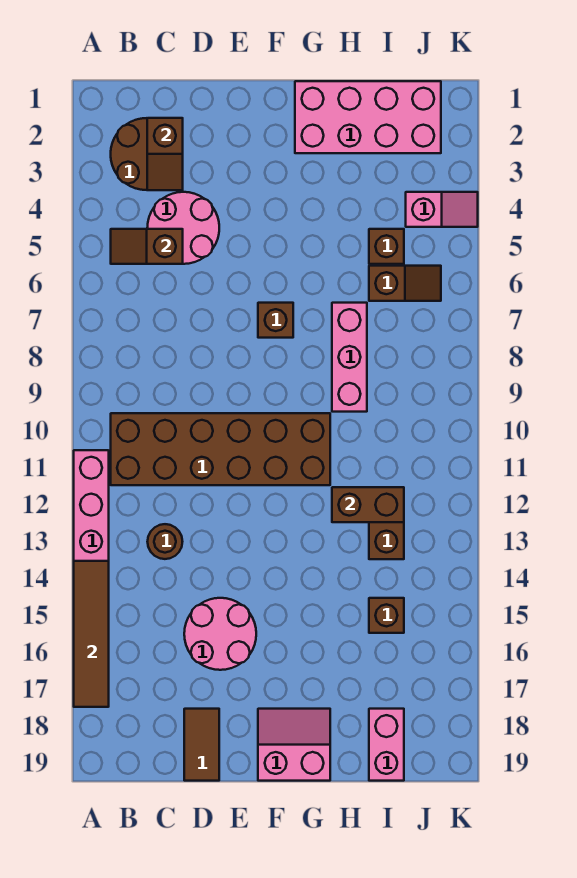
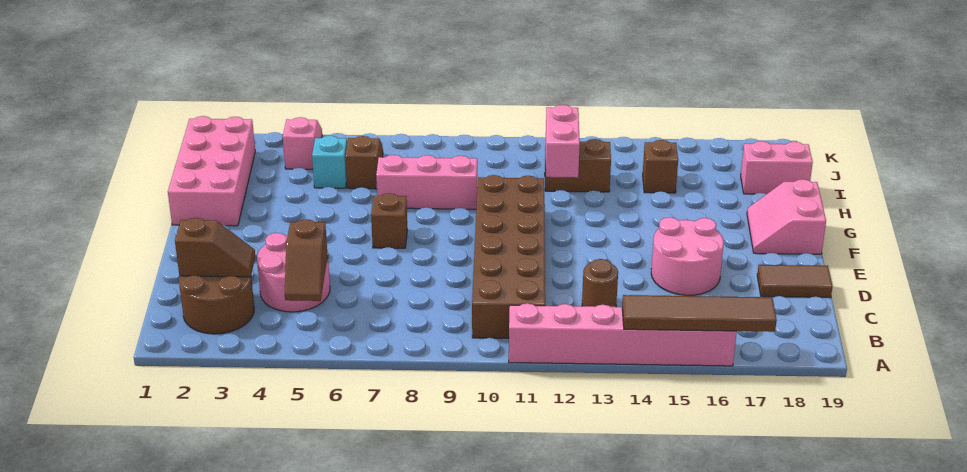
brown 1x2 brick [332,487,404,522] -> pink 1x2 brick [546,105,580,178]
brown 1x1 brick [369,229,404,264] -> cyan 1x1 brick [312,136,347,188]

